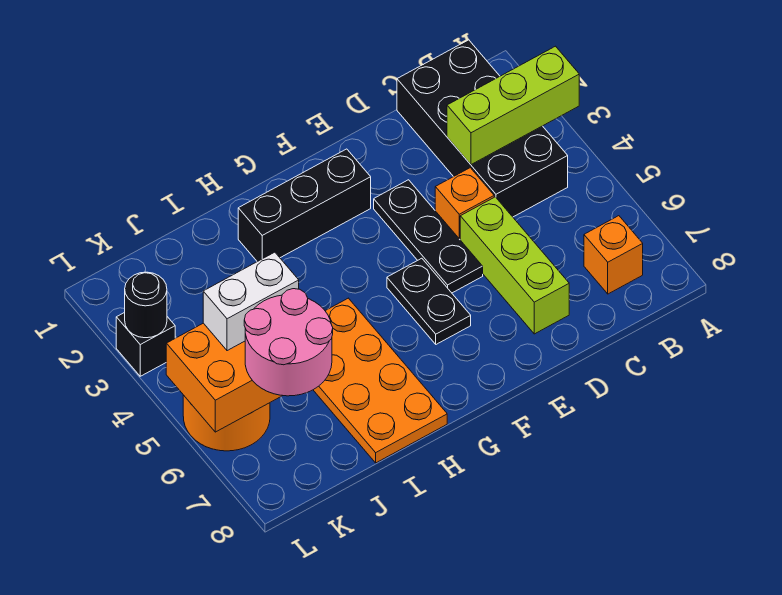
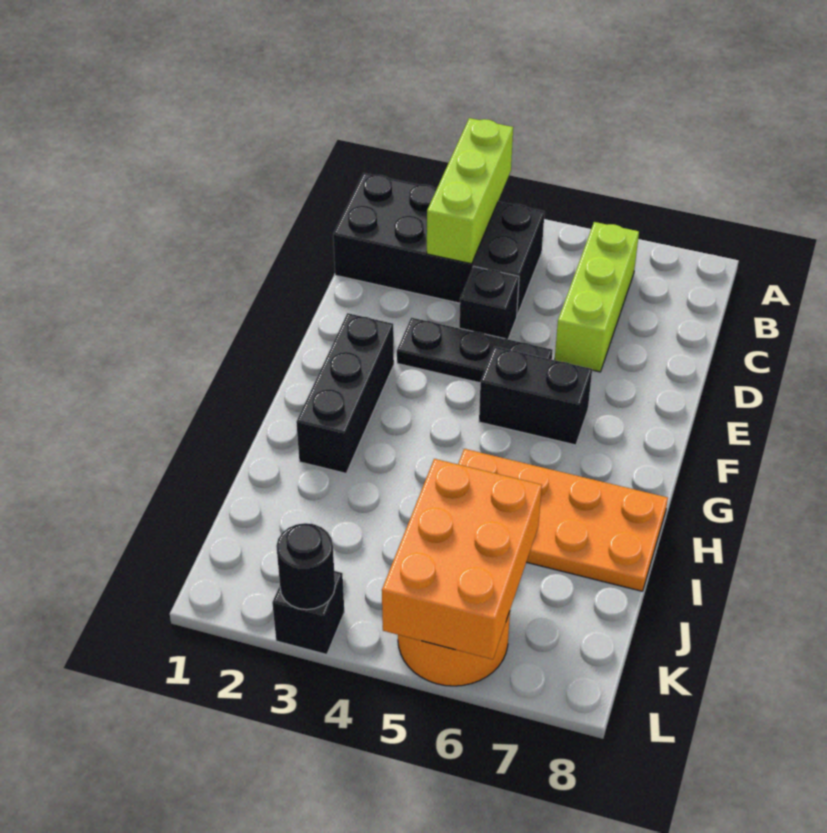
orange 1x1 brick [584,216,643,294] -> none
orange 1x1 brick [435,168,494,239] -> black 1x1 brick [459,267,519,339]
lime 1x3 brick [460,197,569,334] -> lime 1x3 brick turned to [555,222,639,372]
black 1x2 plate [387,258,471,344] -> black 1x2 brick [479,347,592,445]
white 1x2 brick [203,252,299,351] -> none
pink 2x2 round brick [244,289,333,396] -> none

